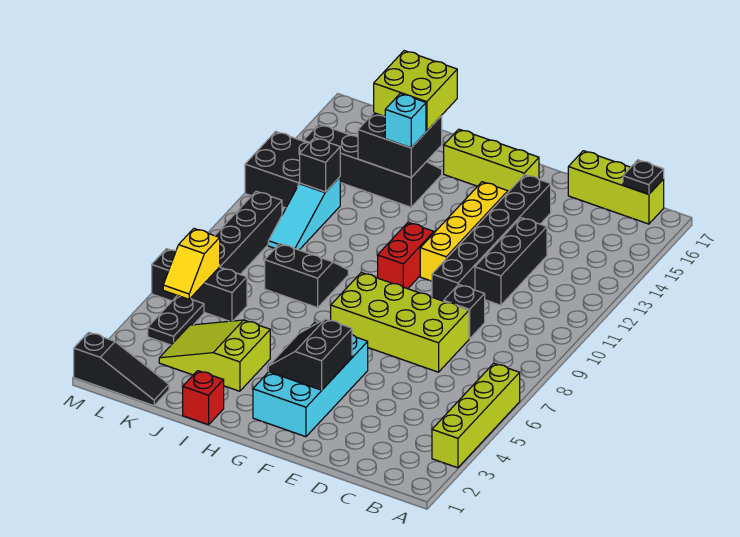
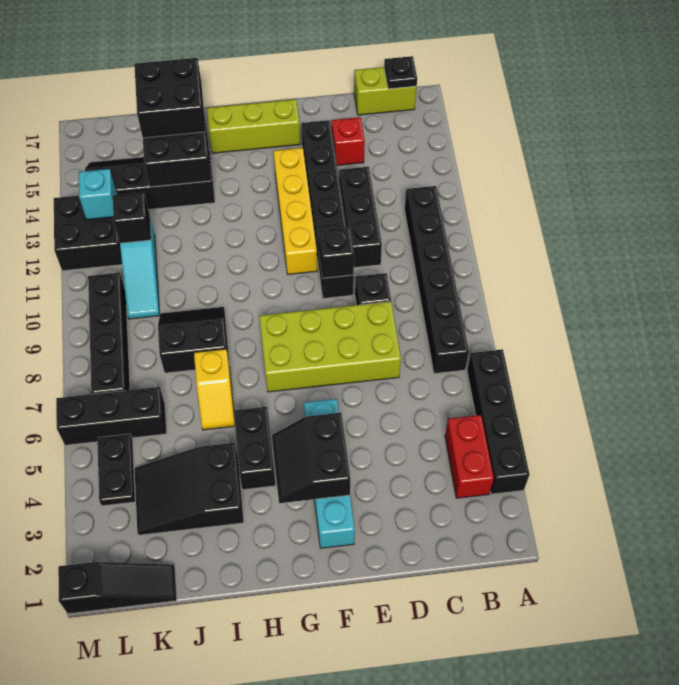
lime 1x4 brick [432,363,520,468] -> black 1x4 brick [467,349,530,494]
none -> black 1x6 brick [405,186,469,374]
lime 1x3 brick [568,151,664,224] -> lime 1x2 brick [354,67,417,115]
none -> black 1x1 brick [318,227,354,278]
cyan 2x4 brick [253,323,368,437] -> cyan 1x4 brick [304,399,355,548]
red 1x2 brick [378,222,434,289] -> red 1x2 brick moved to [445,415,494,498]
none -> black 1x2 brick [234,407,276,490]
red 1x1 brick [183,371,224,425] -> red 1x1 brick moved to [332,117,365,165]
lime 2x3 slope [159,320,270,391] -> black 2x3 slope [134,443,244,535]
cyan 1x1 brick [385,94,426,148] -> cyan 1x1 brick moved to [79,169,116,220]
lime 2x2 brick [374,51,457,131] -> black 2x2 brick [134,58,206,138]
yellow 1x2 slope [163,229,220,299] -> yellow 1x2 slope moved to [194,349,235,430]

